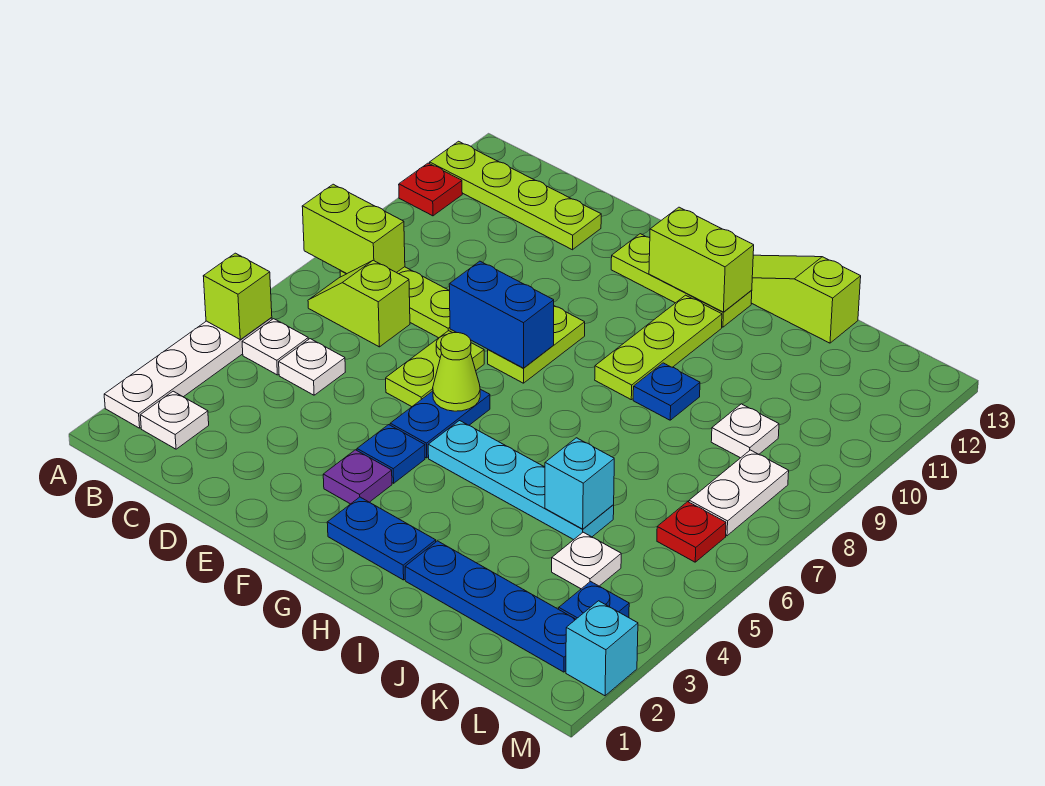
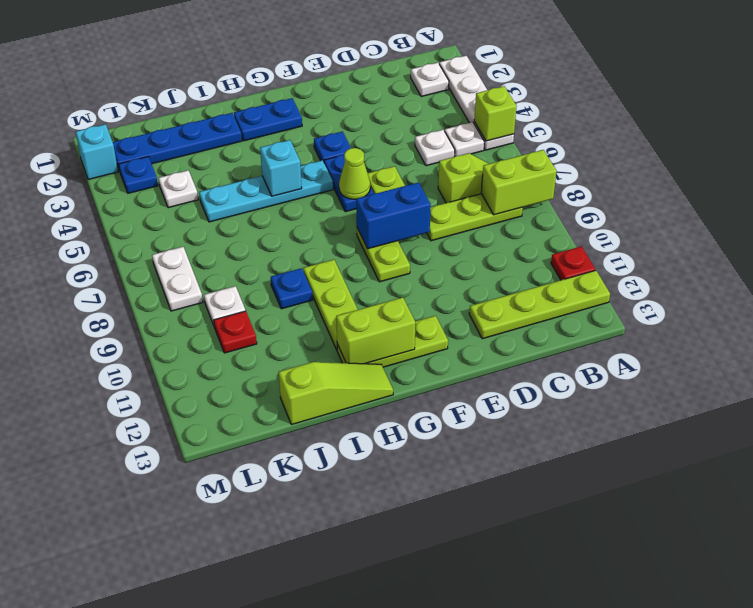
purple 1x1 plate [323,450,392,504] -> none
cyan 1x1 brick [545,438,614,529] -> cyan 1x1 brick moved to [260,140,302,196]
red 1x1 plate [657,502,726,562] -> red 1x1 plate moved to [214,311,257,353]

